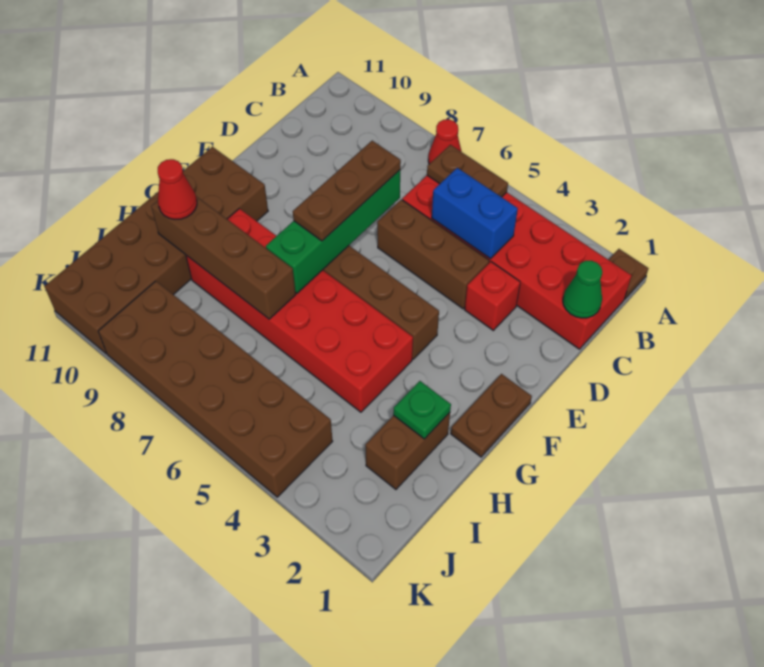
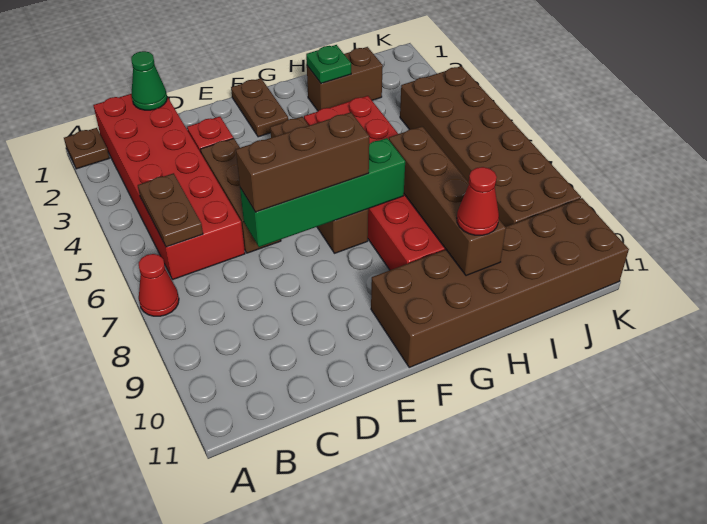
blue 1x2 brick [432,168,518,259] -> none
brown 1x3 plate [293,141,401,241] -> brown 1x3 brick [236,112,369,212]
brown 1x2 plate [451,374,532,457] -> brown 1x2 plate turned to [231,78,288,137]

